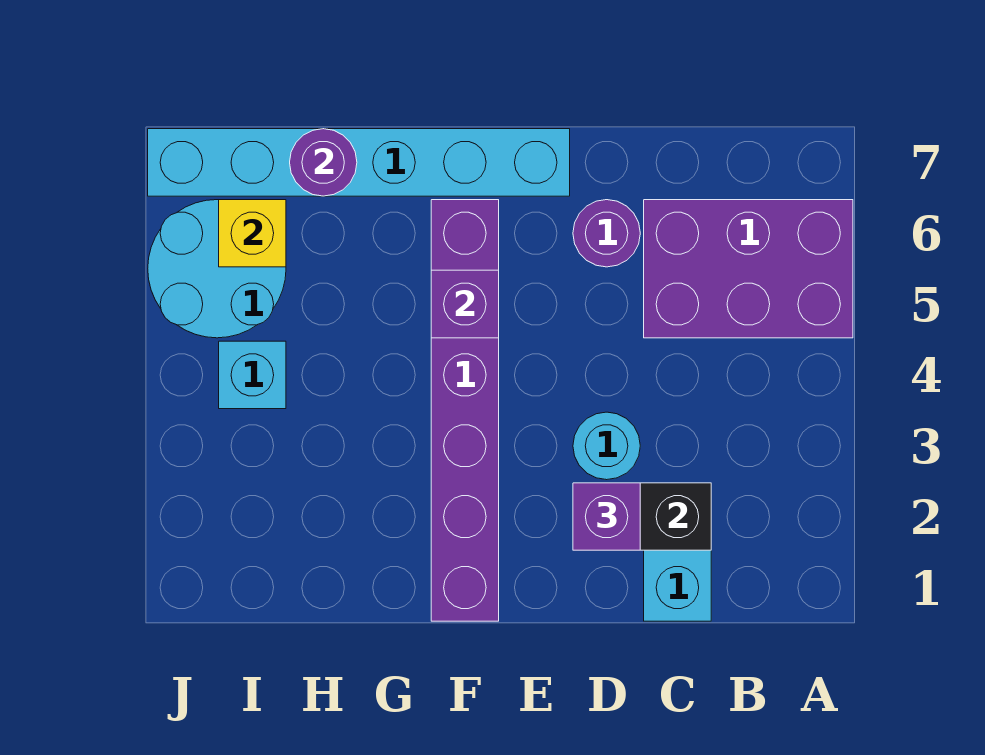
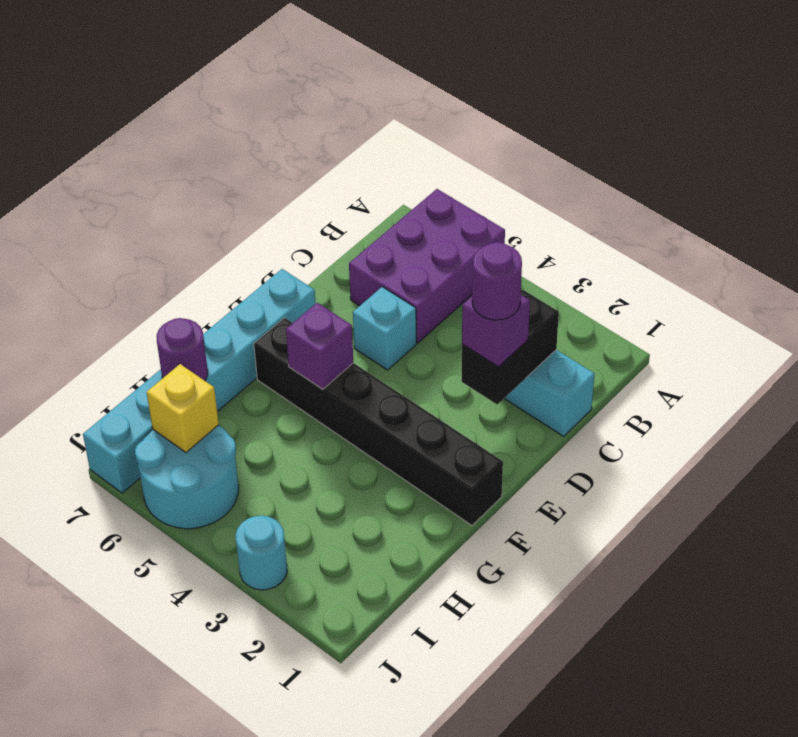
cyan 1x1 round brick [573,412,640,480] -> cyan 1x1 round brick moved to [236,516,287,590]
purple 1x1 round brick [573,200,640,267] -> purple 1x1 round brick moved to [472,242,522,320]
purple 1x6 brick [431,200,499,621] -> black 1x6 brick [254,318,503,525]
cyan 1x1 brick [219,341,286,409] -> cyan 1x1 brick moved to [353,287,416,370]

